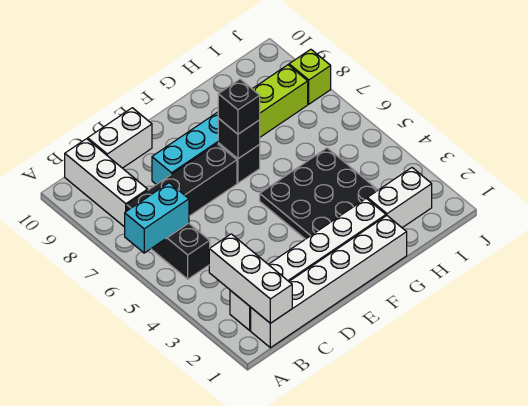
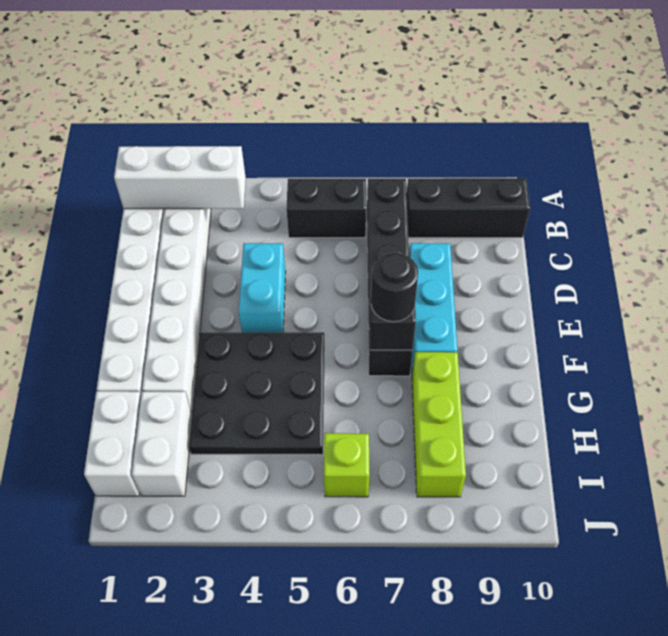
cyan 1x2 brick [125,183,189,253] -> cyan 1x2 brick moved to [239,243,286,332]
white 1x3 brick [65,139,148,227] -> black 1x3 brick [407,178,530,238]
white 1x2 brick [88,108,152,168] -> white 1x2 brick moved to [84,391,141,496]
black 1x1 brick [218,79,260,134] -> black 1x1 round brick [371,253,418,322]
lime 1x1 brick [289,49,331,104] -> lime 1x1 brick moved to [324,433,370,497]

